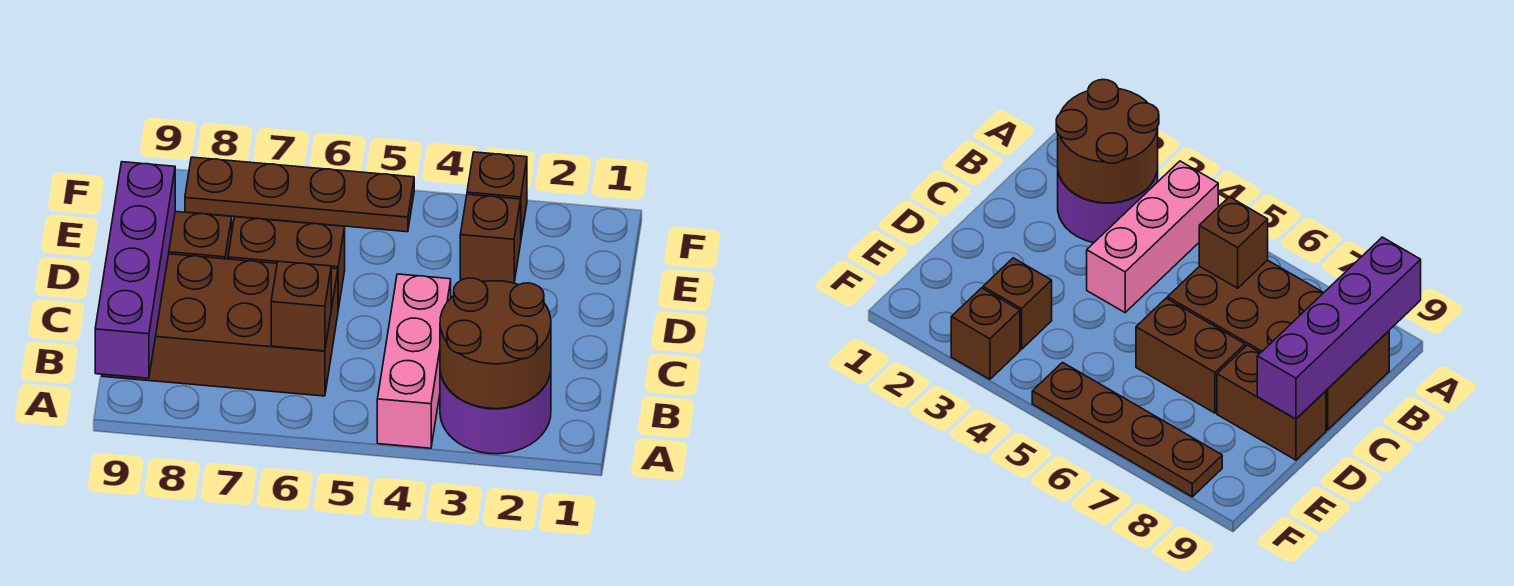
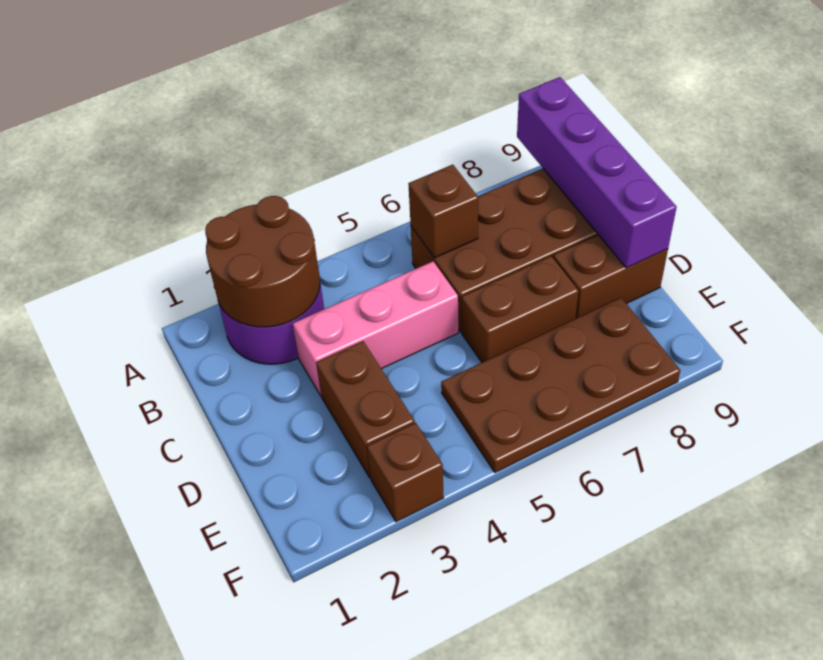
pink 1x3 brick [377,274,451,448] -> pink 1x3 brick turned to [293,261,458,396]
brown 1x1 brick [460,194,521,283] -> brown 1x2 brick [316,341,415,478]
brown 1x4 plate [185,157,414,232] -> brown 2x4 plate [441,298,680,472]

